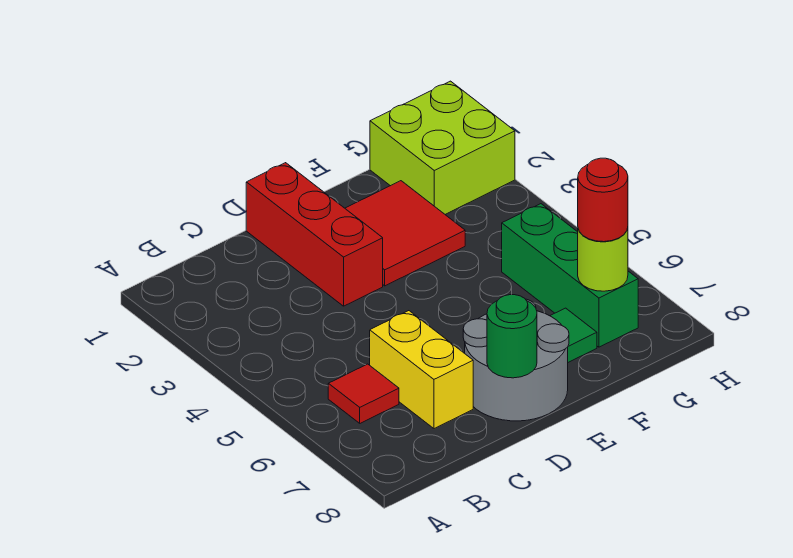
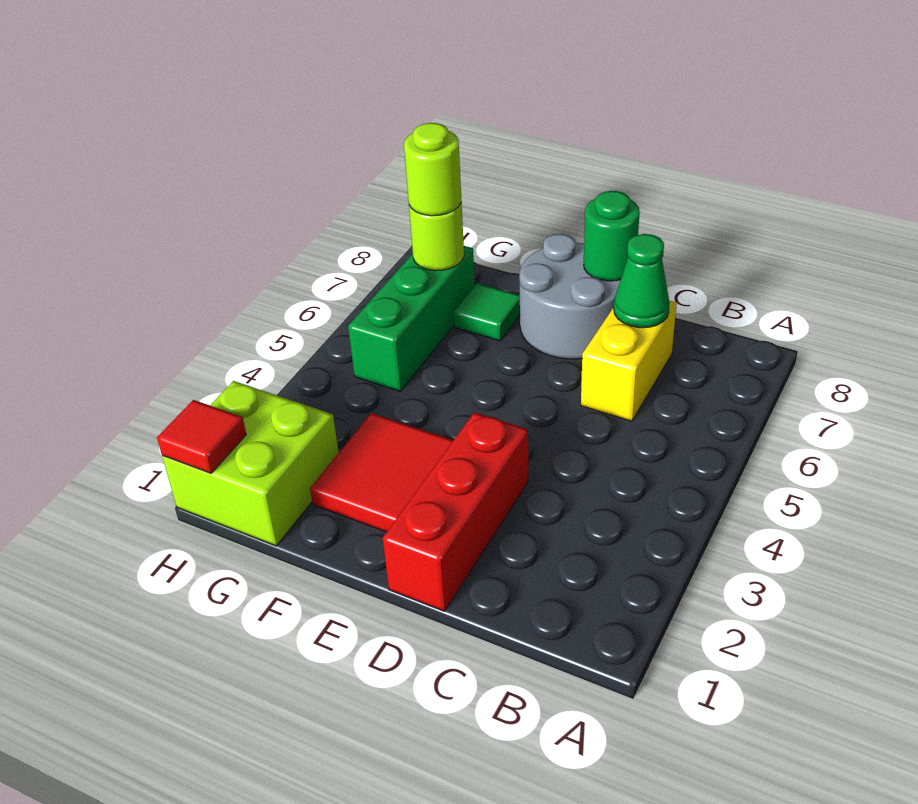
red 1x1 tile [328,364,399,423] -> red 1x1 tile moved to [157,400,246,473]
none -> green 1x1 cone [614,234,670,328]
red 1x1 round brick [578,158,628,242] -> lime 1x1 round brick [404,123,461,216]

